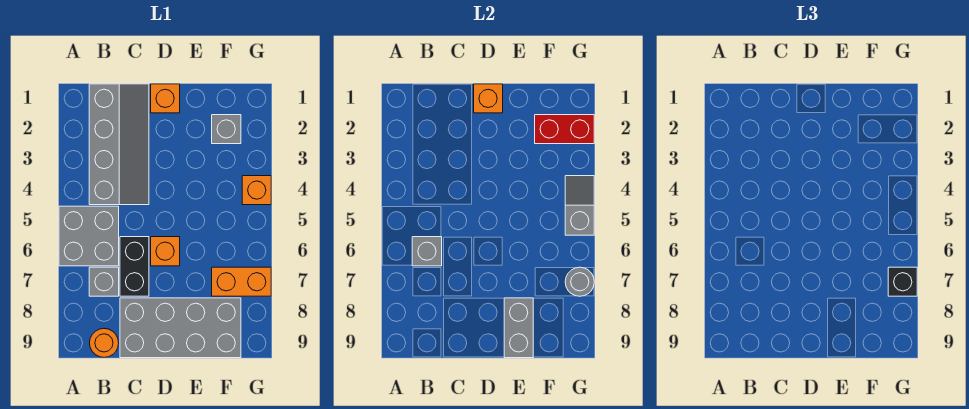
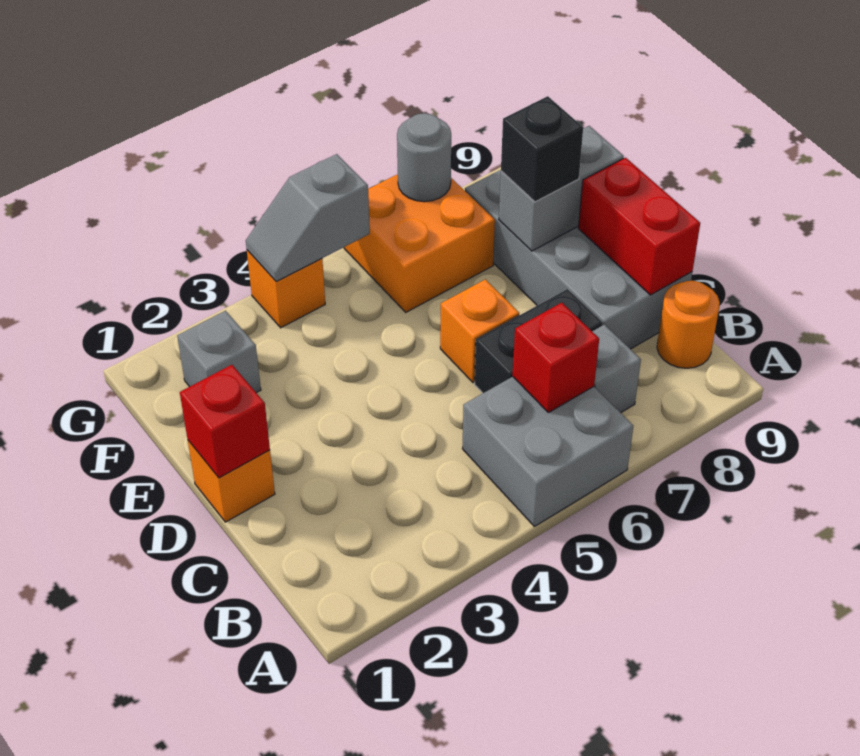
grey 2x4 slope [89,84,149,205] -> none
grey 1x1 brick [412,237,442,266] -> red 1x1 brick [512,303,599,413]
orange 1x1 brick [474,84,503,113] -> red 1x1 brick [180,365,270,478]
red 1x2 brick [535,115,594,144] -> red 1x2 brick moved to [578,158,700,295]
orange 1x2 brick [212,267,271,296] -> orange 2x2 brick [344,174,495,312]
black 1x1 brick [888,267,917,296] -> black 1x1 brick moved to [501,96,583,202]

